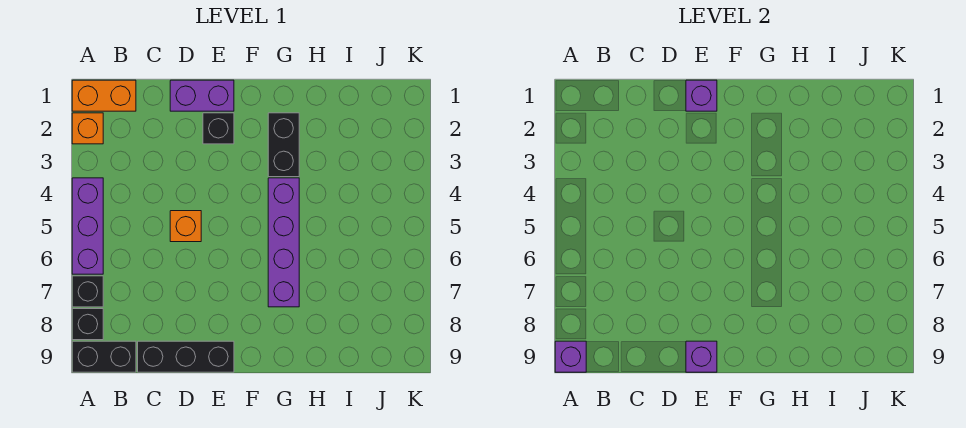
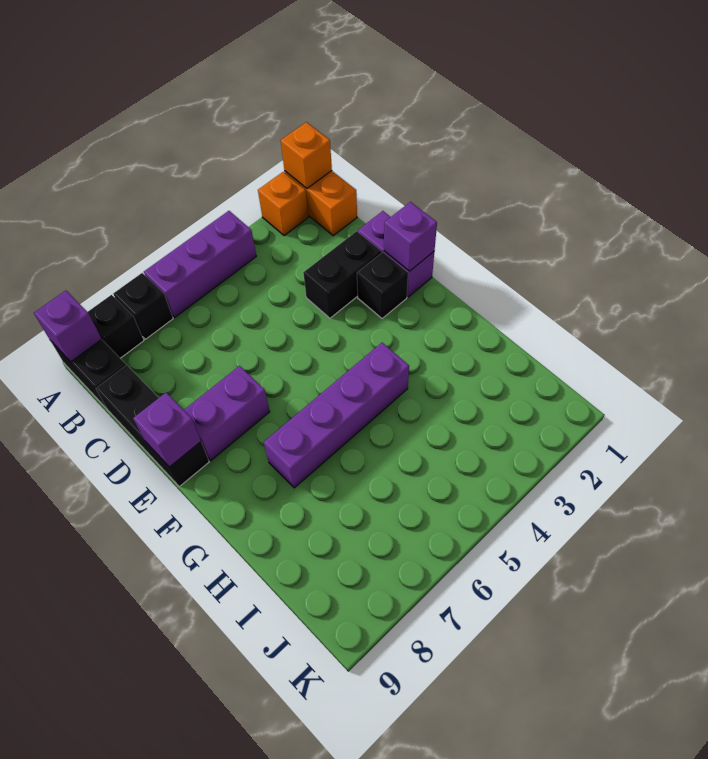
orange 1x1 brick [170,211,201,242] -> orange 1x1 brick moved to [281,122,332,188]
none -> purple 1x2 brick [184,366,270,460]
black 1x2 brick [268,113,299,177] -> black 1x2 brick moved to [303,231,381,318]

